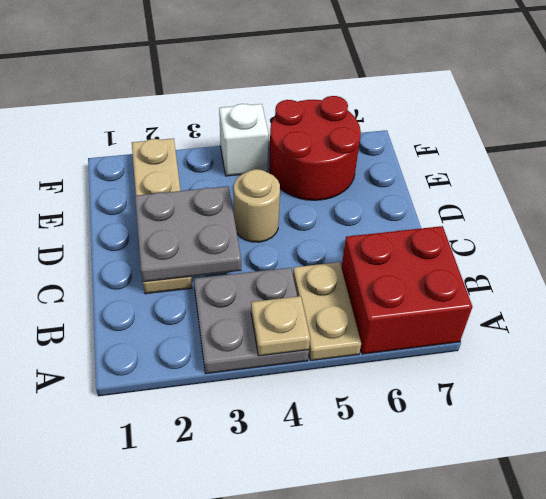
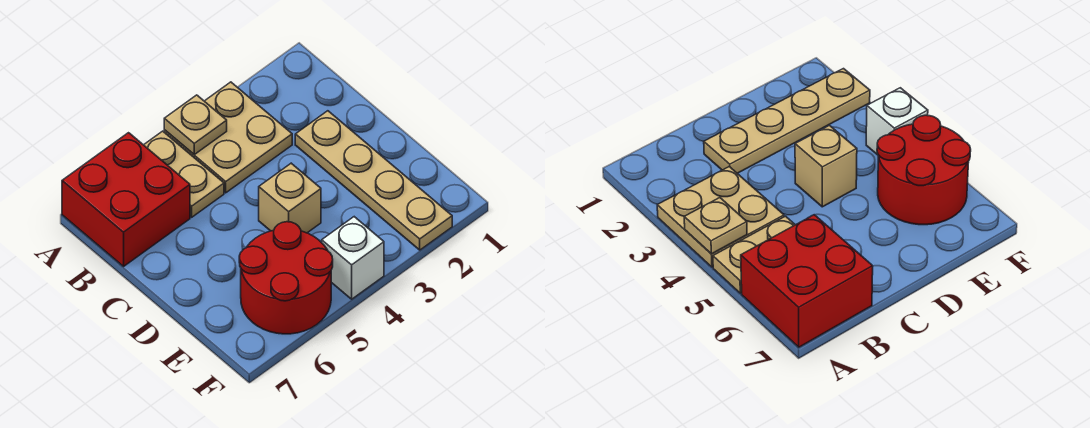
grey 2x2 plate [194,268,309,374] -> tan 2x2 plate [164,82,292,193]
grey 2x2 plate [135,186,241,282] -> none
tan 1x1 round brick [234,169,280,242] -> tan 1x1 brick [259,163,321,233]

